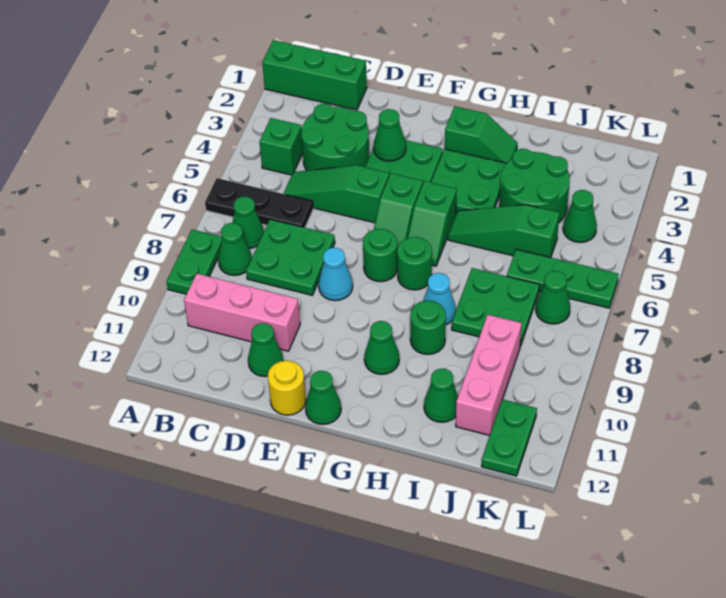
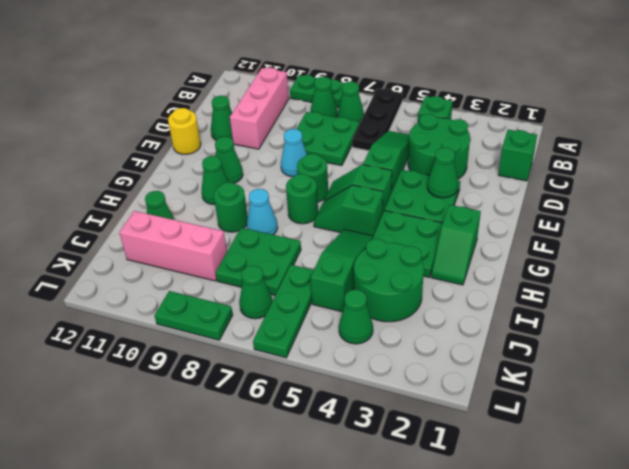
green 1x3 brick [262,40,367,110] -> green 1x1 brick [498,130,537,181]
green 1x1 cone [305,371,341,425] -> green 1x1 cone moved to [215,137,243,183]
green 1x2 plate [482,399,537,476] -> green 1x2 plate moved to [154,291,233,340]

